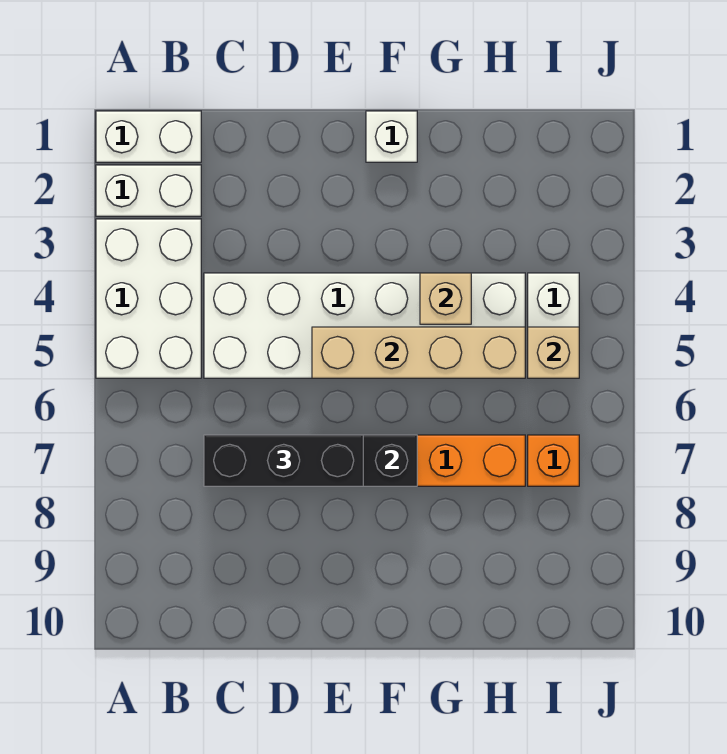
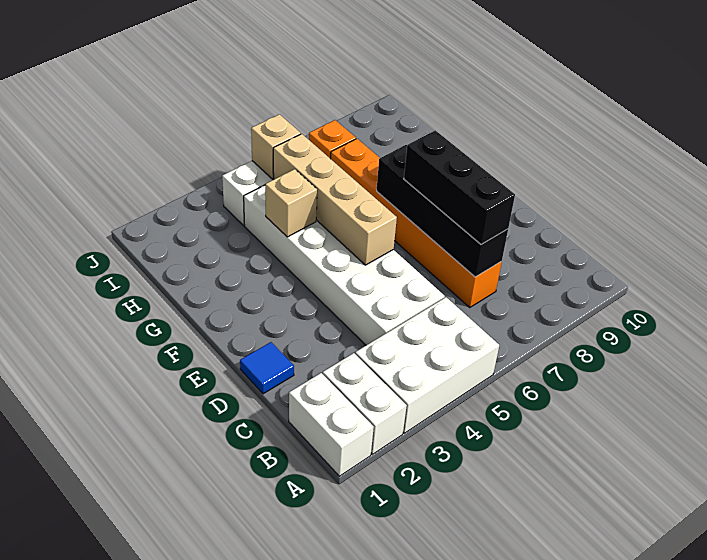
none -> blue 1x1 tile [240,342,294,394]
white 1x1 brick [366,111,417,162] -> none

